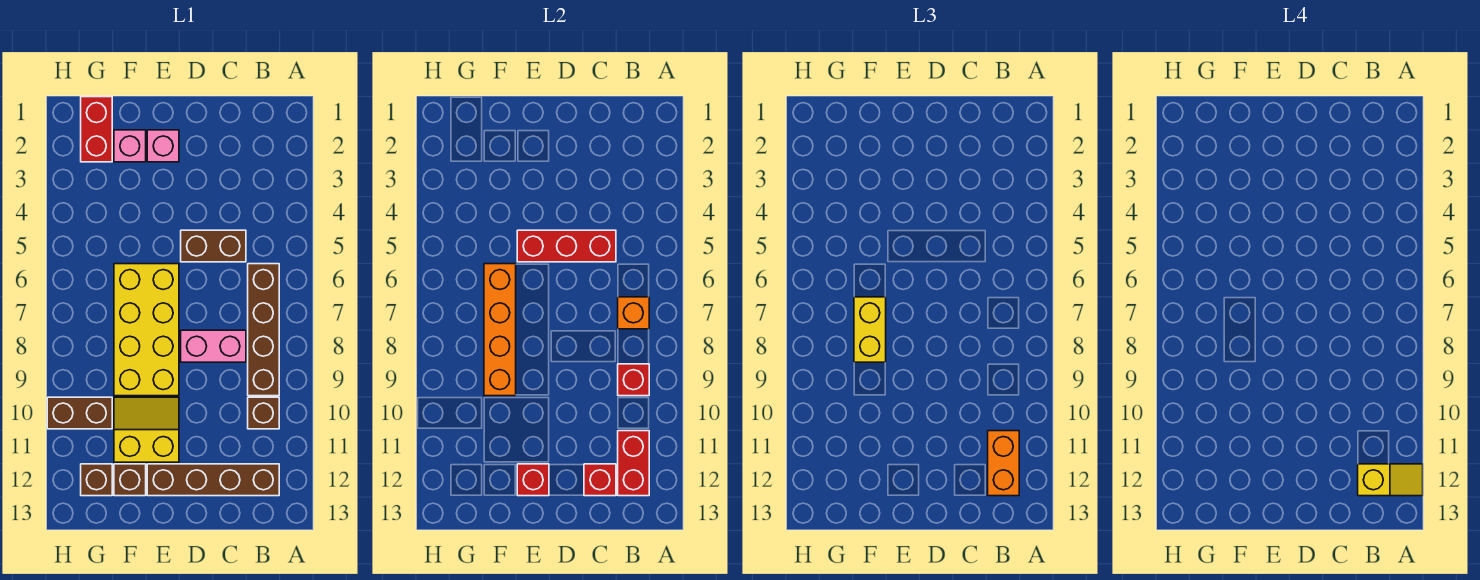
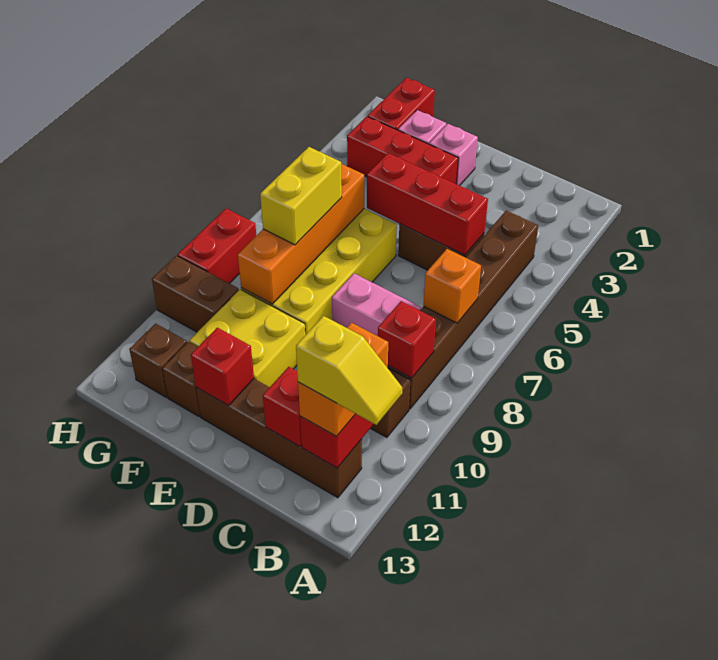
brown 1x4 brick [248,264,279,396] -> brown 1x6 brick [388,211,538,409]
none -> red 1x3 brick [347,116,458,184]
yellow 2x2 slope [114,397,179,462] -> yellow 2x2 brick [190,289,305,387]
none -> red 1x2 brick [178,209,256,284]

